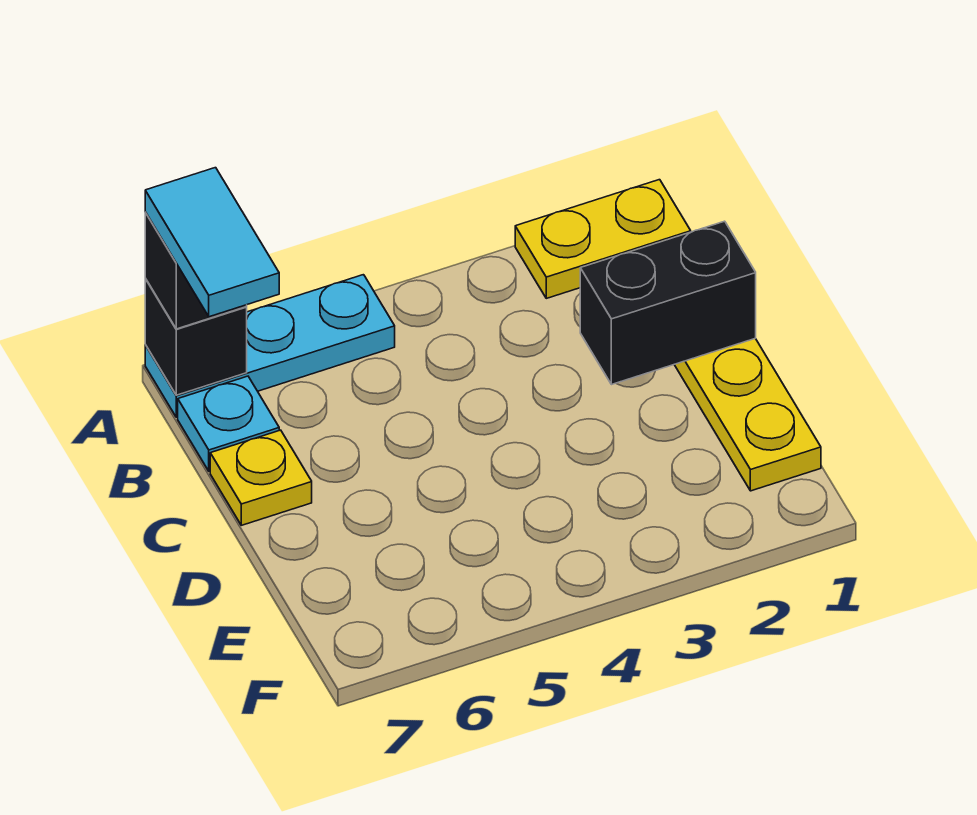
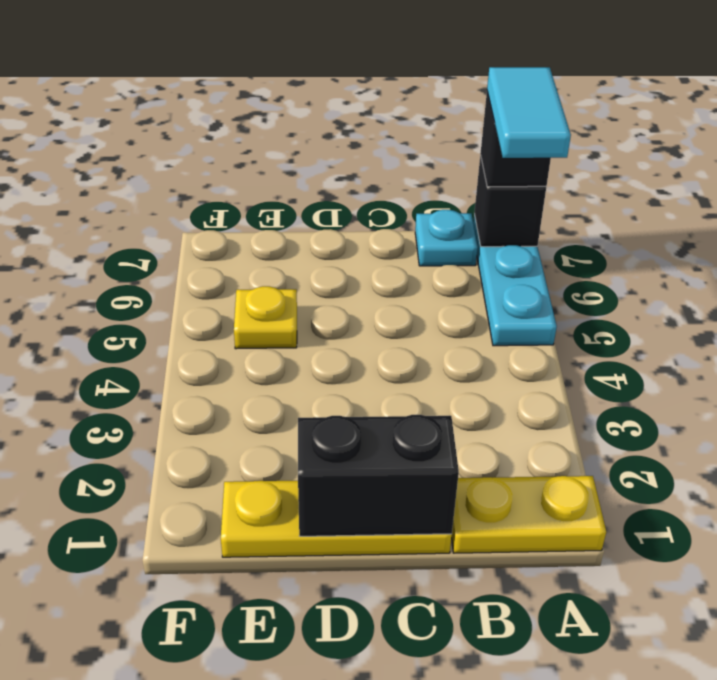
yellow 1x2 plate [515,180,691,298] -> yellow 1x2 plate turned to [452,476,606,553]
cyan 1x2 tile [145,168,279,317] -> cyan 1x2 tile turned to [487,67,571,158]
black 1x2 brick [580,221,756,385] -> black 1x2 brick turned to [298,415,459,536]
yellow 1x1 plate [210,430,312,525] -> yellow 1x1 plate moved to [234,286,297,349]

